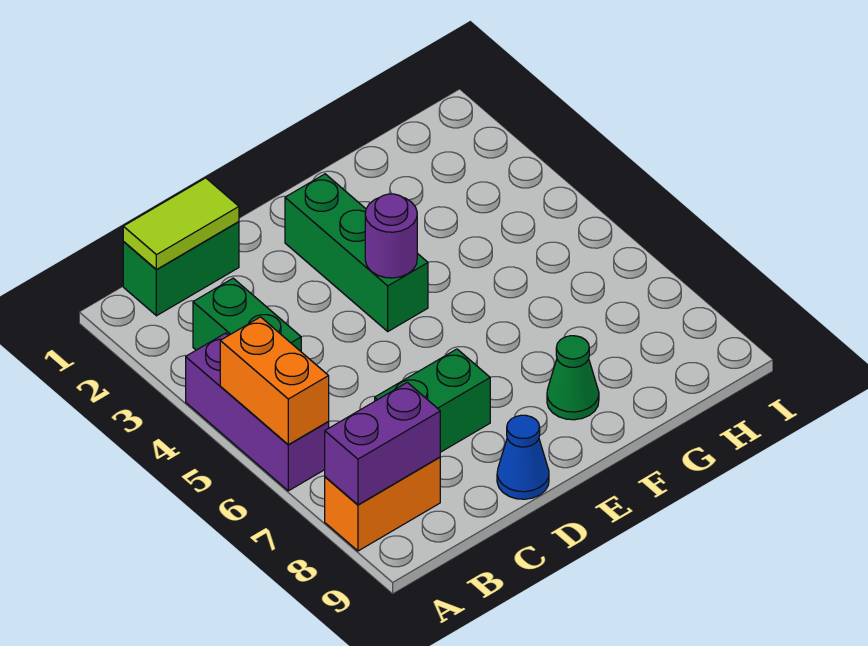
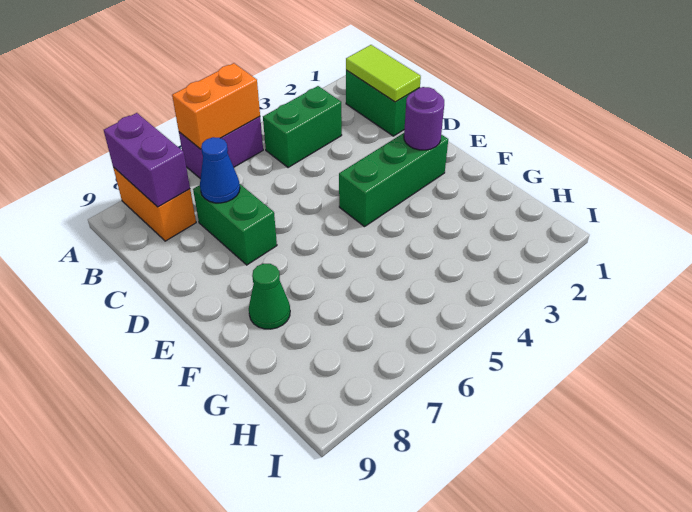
purple 1x3 brick [186,333,329,491] -> purple 1x2 brick [179,116,263,179]
blue 1x1 cone [497,415,549,499] -> blue 1x1 cone moved to [200,137,240,203]
purple 1x1 round brick [365,194,417,278] -> purple 1x1 round brick moved to [404,87,444,150]

